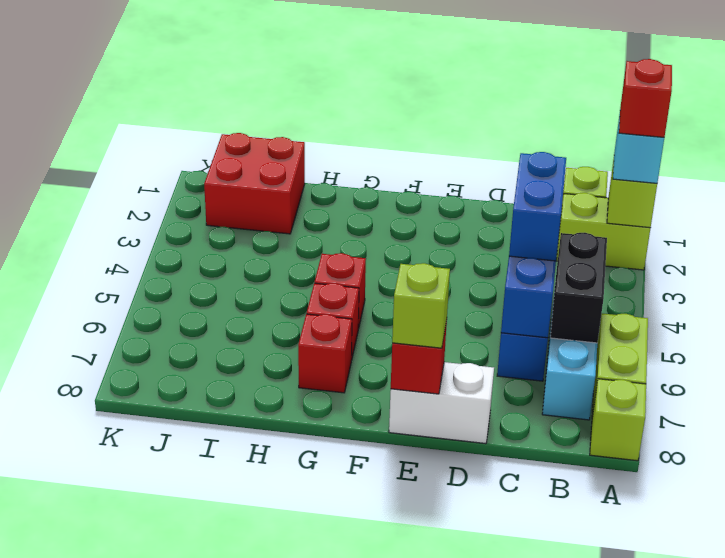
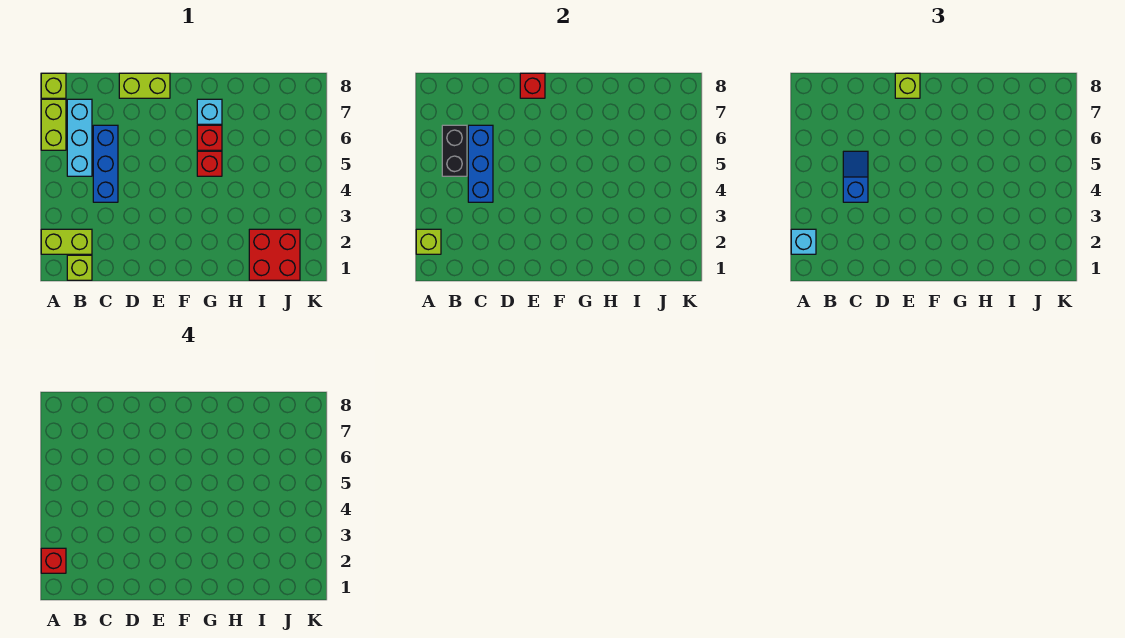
blue 1x2 brick [509,152,566,261] -> blue 1x2 slope [843,151,868,202]
white 1x2 brick [389,362,494,444] -> lime 1x2 brick [119,73,170,98]
red 1x1 brick [298,314,352,393] -> cyan 1x1 brick [197,99,222,124]

